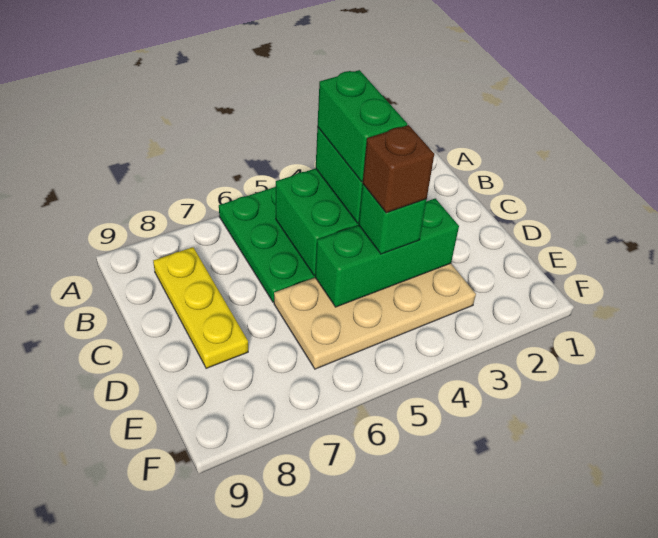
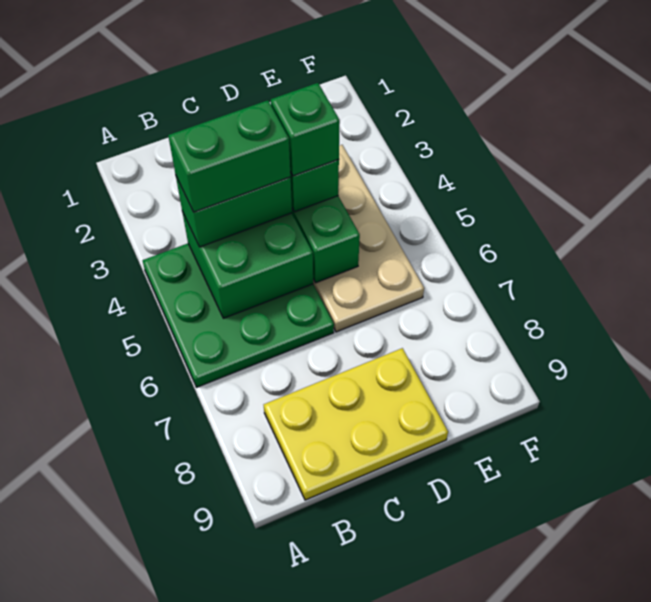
yellow 1x3 plate [153,247,248,368] -> yellow 2x3 plate [264,348,448,500]
brown 1x1 brick [363,125,434,213] -> green 1x1 brick [271,83,340,176]

